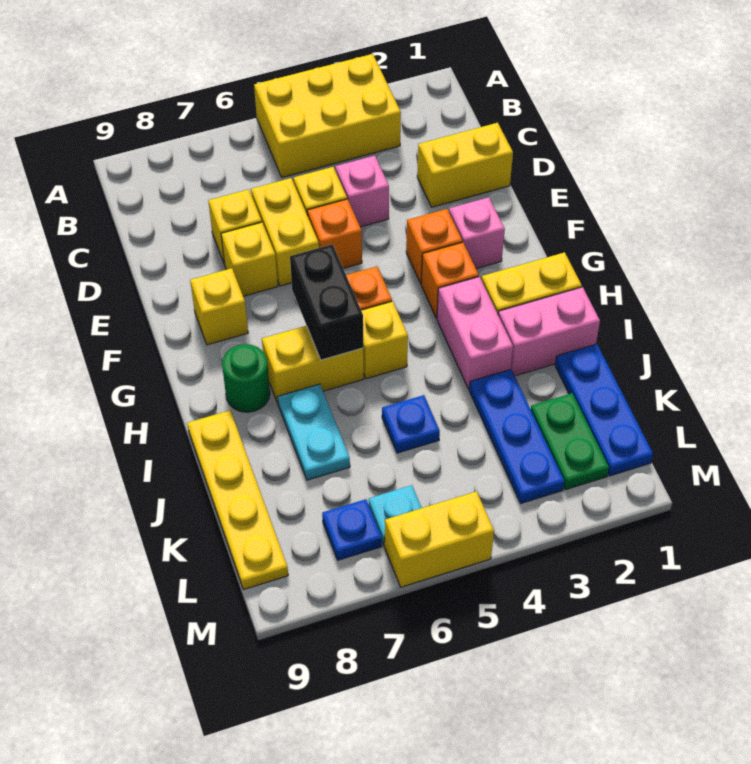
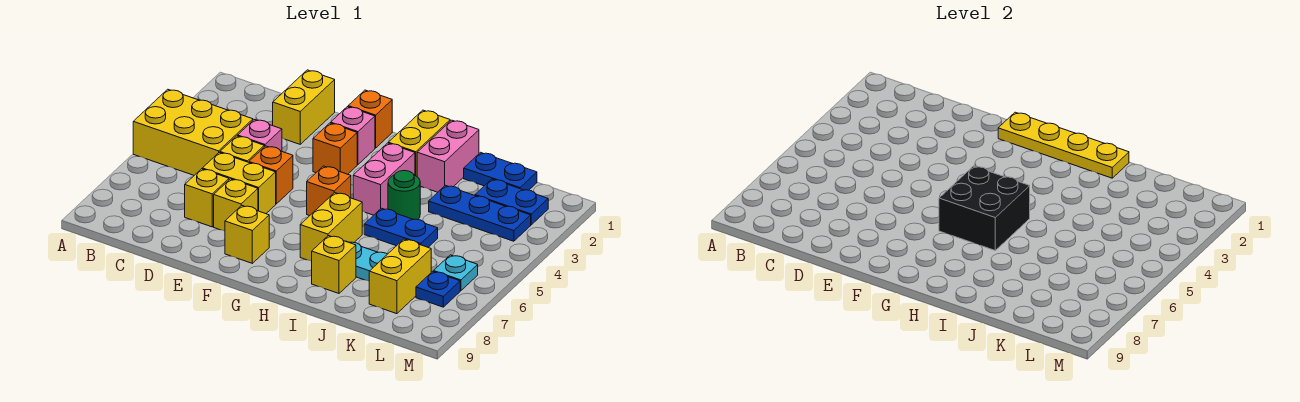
yellow 2x3 brick [254,54,401,177] -> yellow 2x3 brick turned to [133,89,253,175]
orange 1x1 brick [421,242,479,318] -> orange 1x1 brick moved to [348,90,392,148]
black 1x2 brick [290,244,363,360] -> black 2x2 brick [939,166,1030,250]
pink 1x2 brick [437,277,513,389] -> pink 1x2 brick turned to [353,143,415,215]
yellow 1x1 brick [361,301,408,379] -> yellow 1x1 brick moved to [312,236,356,293]
green 1x1 round brick [222,344,270,412] -> green 1x1 round brick moved to [388,171,420,220]
yellow 1x4 plate [187,410,288,590] -> yellow 1x4 plate moved to [998,112,1129,178]
blue 1x3 plate [555,344,653,476] -> blue 1x2 plate [464,152,537,190]
blue 1x1 plate [382,395,440,453] -> blue 1x2 plate [364,208,438,247]
green 1x2 plate [531,393,609,490] -> blue 1x2 plate [475,179,548,225]
yellow 1x2 brick [385,491,494,587] -> yellow 1x2 brick moved to [369,239,431,314]

